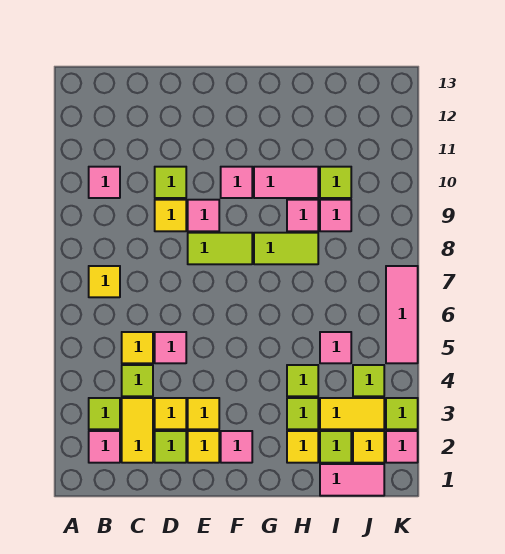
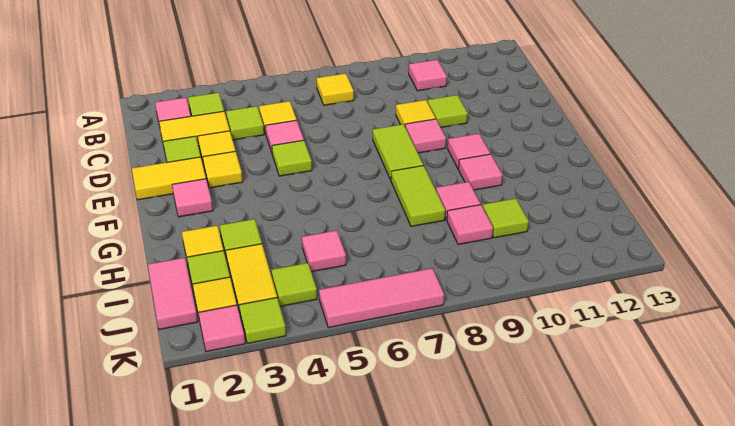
yellow 1x1 tile [188,431,219,463] -> yellow 1x2 tile [132,157,206,200]
pink 1x2 tile [254,167,318,198] -> pink 1x1 tile [459,154,502,190]
lime 1x1 tile [287,365,318,396] -> lime 1x1 tile moved to [272,140,312,176]

